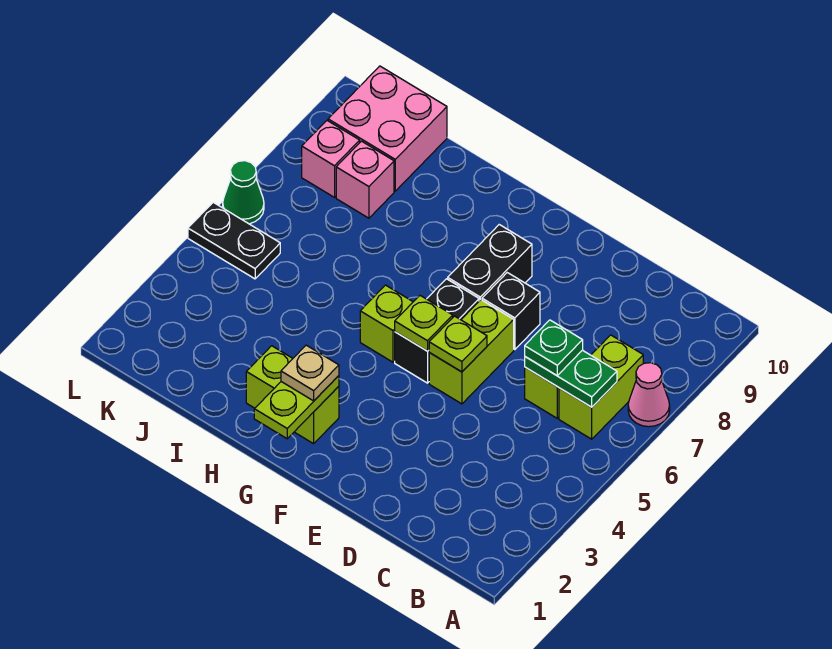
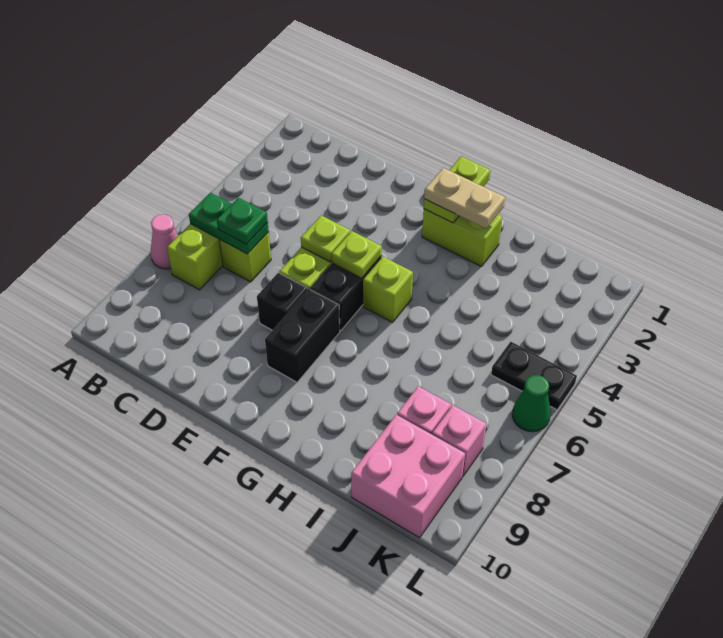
tan 1x1 plate [281,345,339,401] -> tan 1x2 plate [424,168,505,228]

